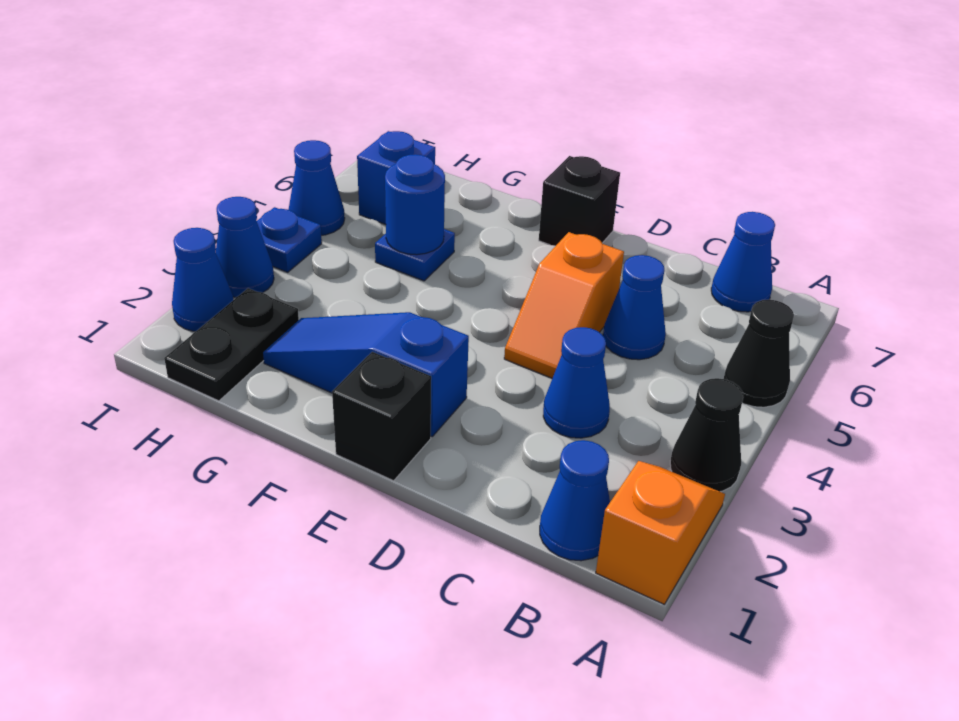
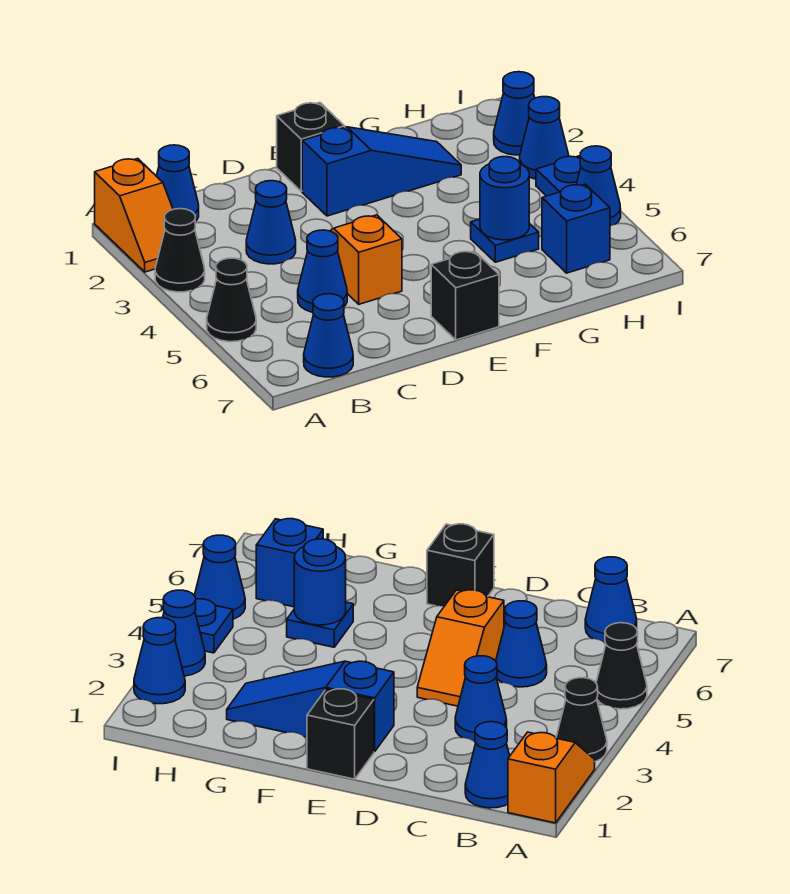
black 1x2 plate [164,288,299,401] -> none

